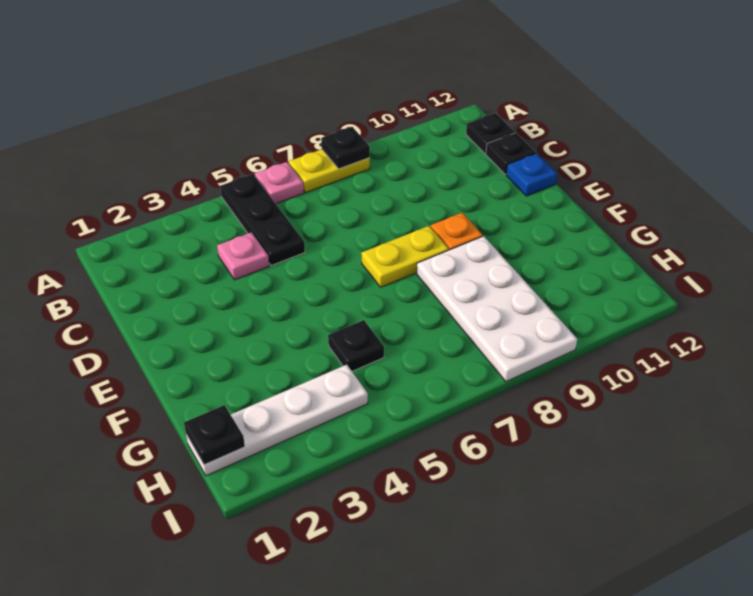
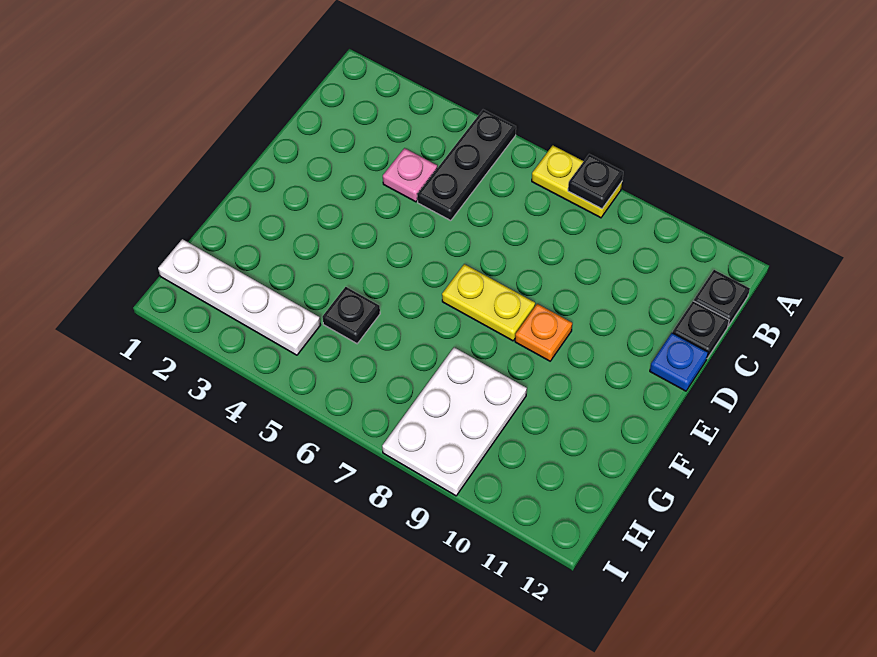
pink 1x1 plate [255,162,304,204] -> none
white 2x4 plate [417,236,577,382] -> white 2x3 plate [382,347,527,496]
black 1x1 plate [184,405,245,465] -> none

